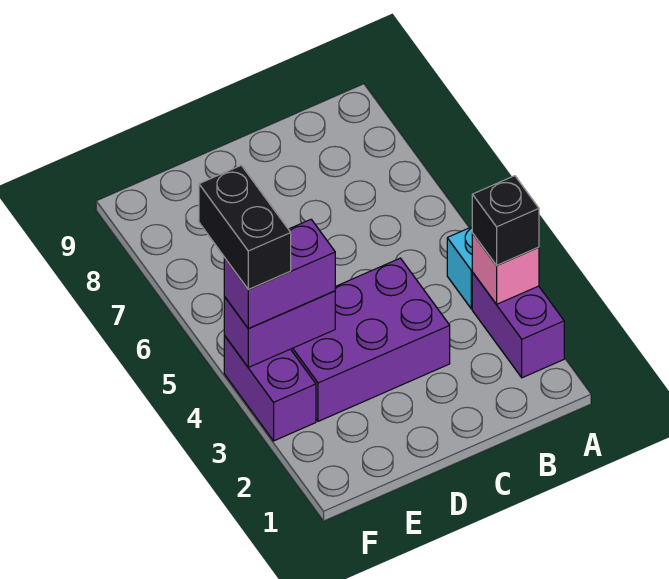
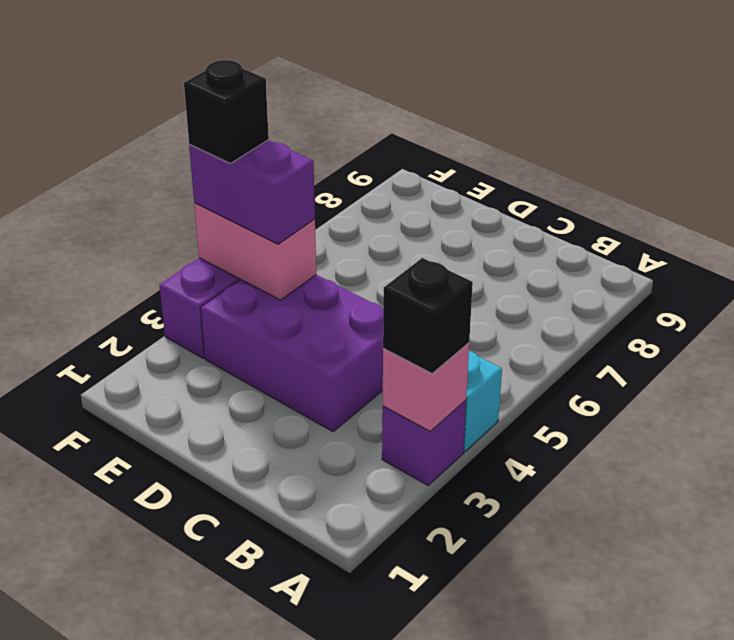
purple 1x2 brick [472,272,564,378] -> purple 1x1 brick [382,400,466,485]
purple 1x2 brick [224,291,335,367] -> pink 1x2 brick [194,203,316,300]
black 1x2 brick [199,165,291,289] -> black 1x1 brick [184,60,269,163]

